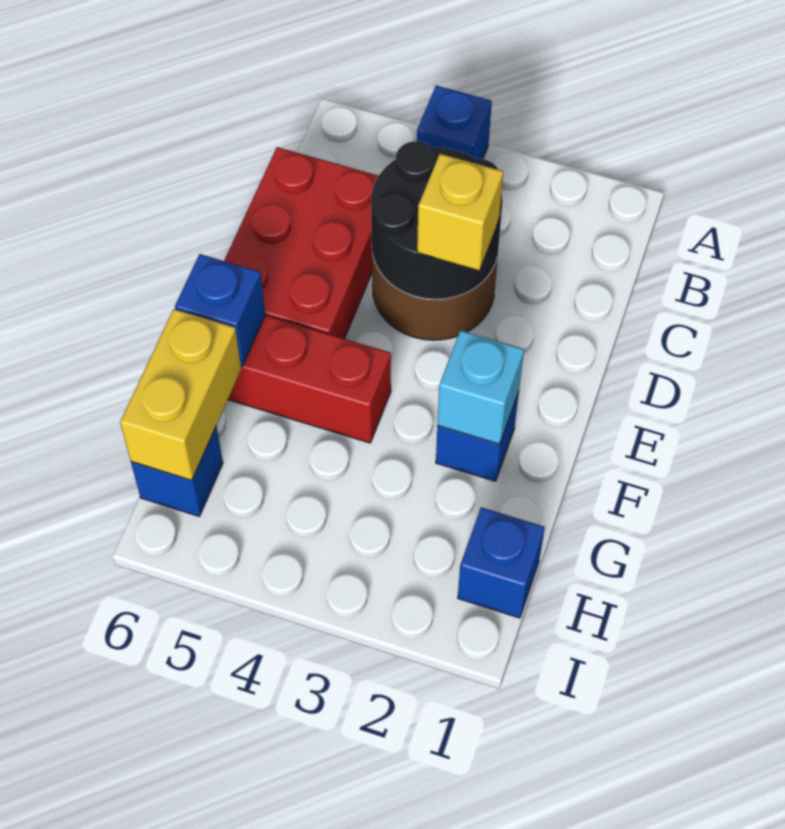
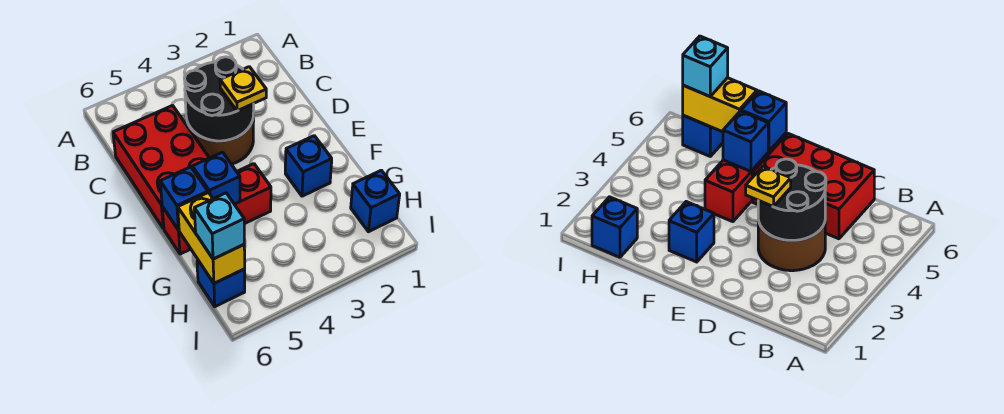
blue 1x1 brick [417,86,492,159] -> blue 1x1 brick moved to [192,152,240,204]
yellow 1x1 brick [417,154,503,270] -> yellow 1x1 plate [220,67,266,111]
cyan 1x1 brick [437,330,524,444] -> cyan 1x1 brick moved to [194,193,244,259]

